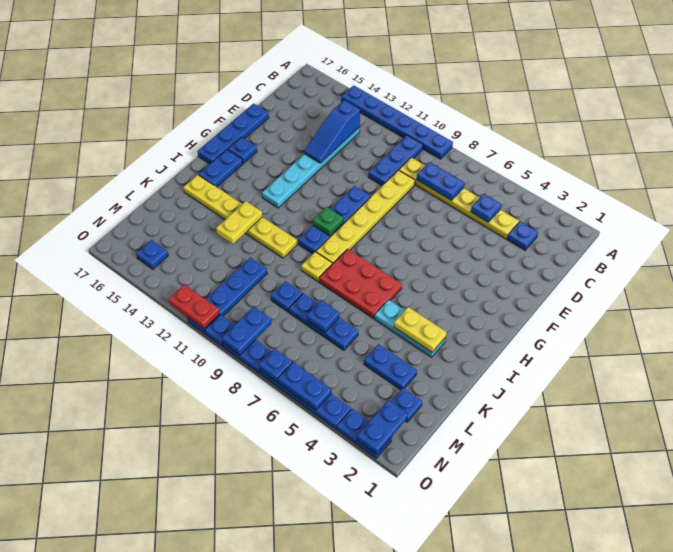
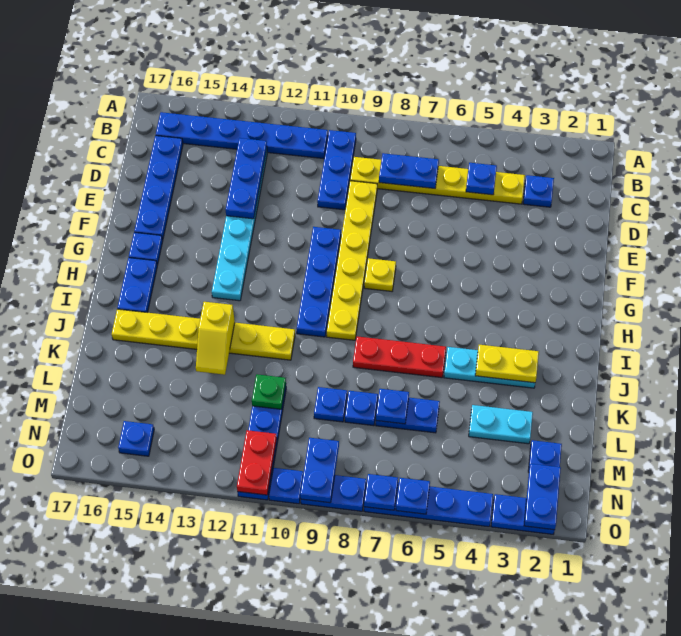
blue 1x6 plate [341,85,453,159] -> blue 1x6 plate moved to [156,112,328,159]
blue 1x3 slope [304,100,360,163] -> blue 1x3 plate [226,138,267,219]
blue 1x4 plate [197,104,269,164] -> blue 1x4 plate moved to [134,136,183,240]
green 1x1 plate [313,207,343,236] -> green 1x1 plate moved to [252,374,286,409]
red 2x3 plate [319,249,402,319] -> red 1x3 plate [353,336,446,378]
yellow 1x1 plate [301,252,332,282] -> yellow 1x1 plate moved to [364,258,396,291]
yellow 1x2 plate [216,201,262,244] -> yellow 1x2 slope [196,302,235,375]
blue 1x2 plate [364,344,417,390] -> cyan 1x2 plate [469,405,533,444]
blue 1x2 plate [278,362,331,410] -> blue 1x1 plate [396,478,430,514]
red 1x2 plate [169,285,219,329] -> red 1x2 plate turned to [237,430,277,495]

